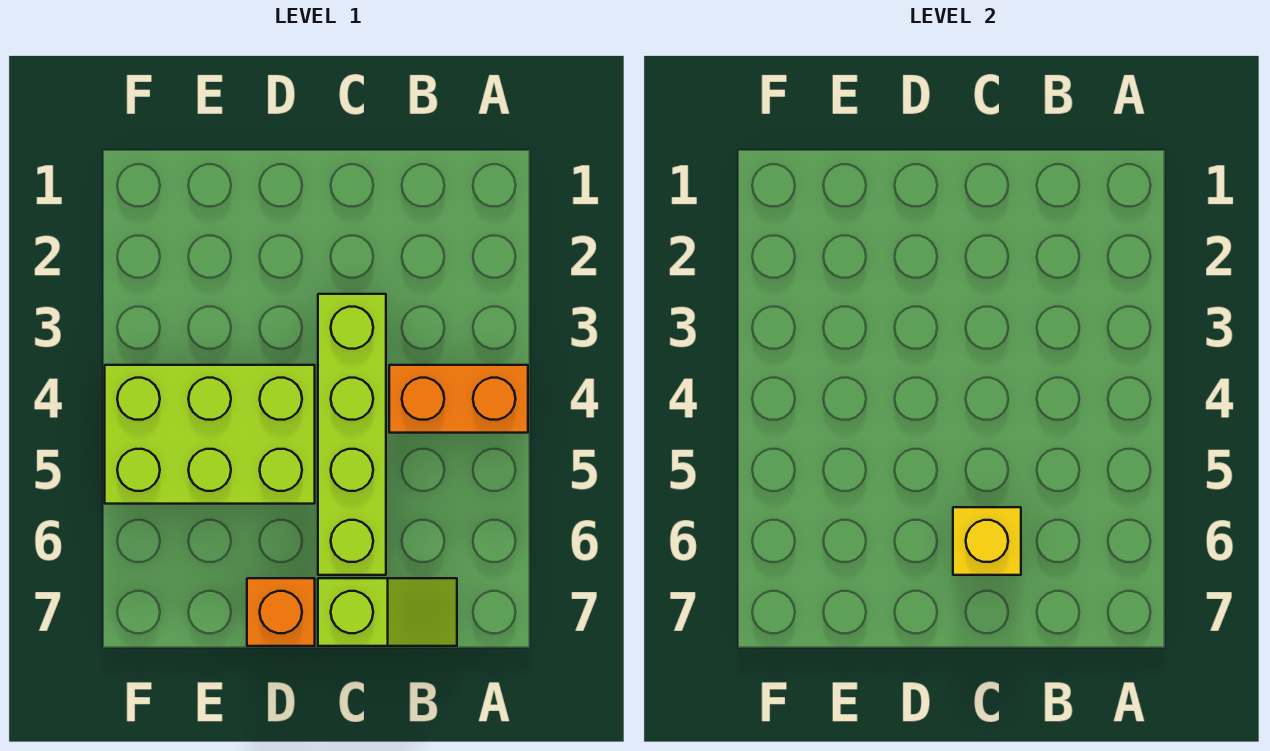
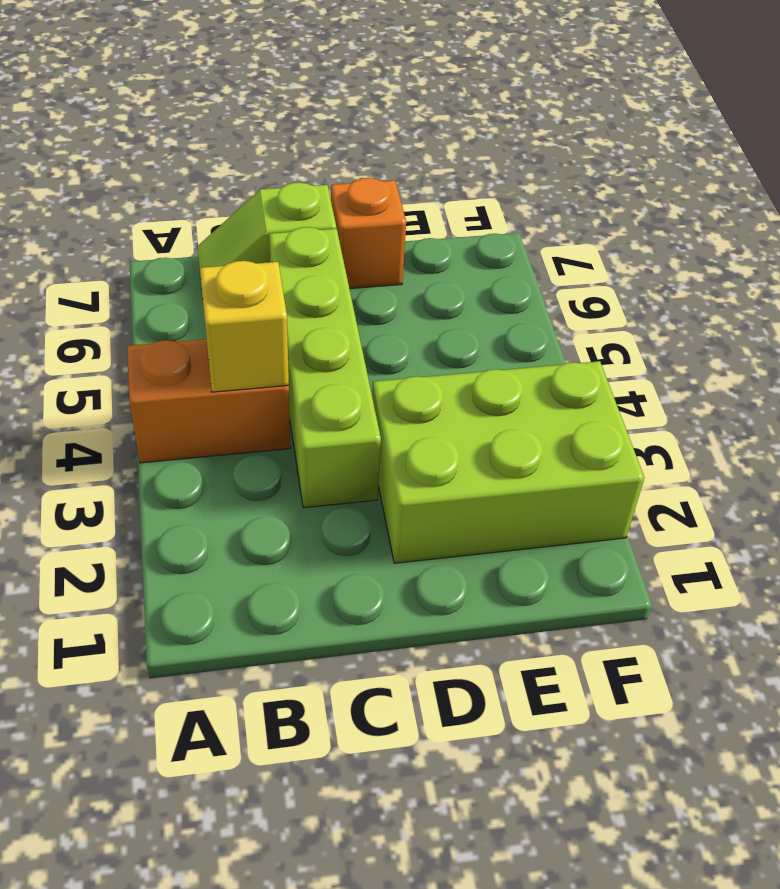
yellow 1x1 brick [953,507,1021,575] -> yellow 1x1 brick moved to [200,261,289,392]
lime 2x3 brick [105,365,315,504] -> lime 2x3 brick moved to [372,361,645,563]

